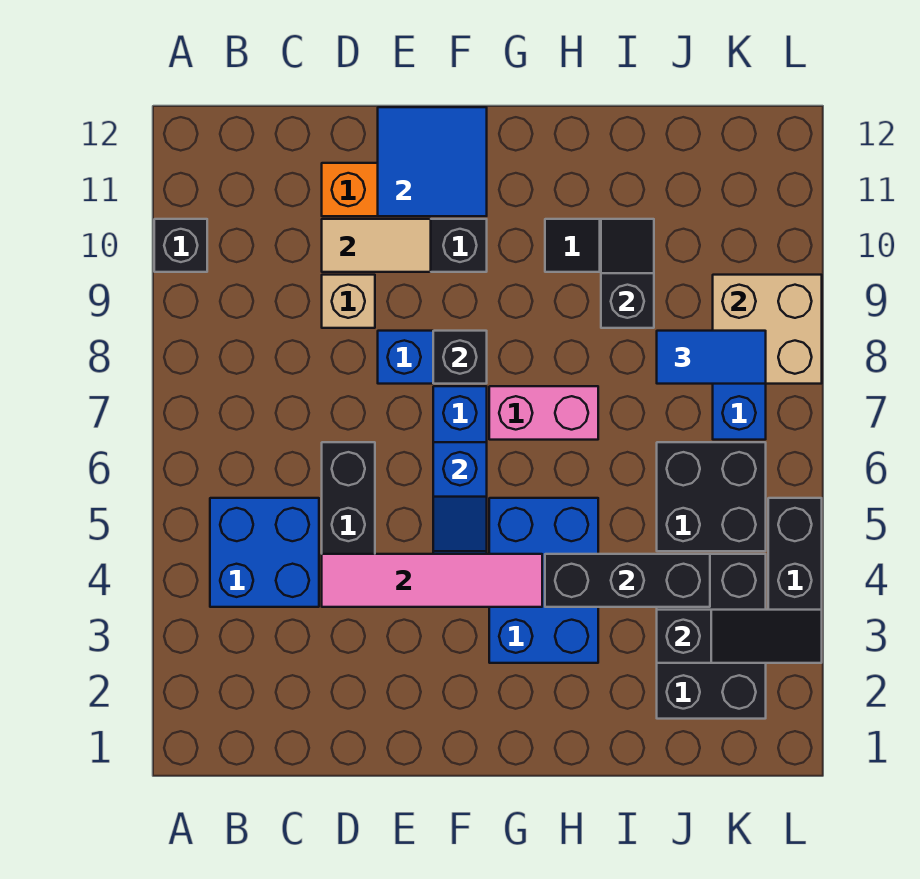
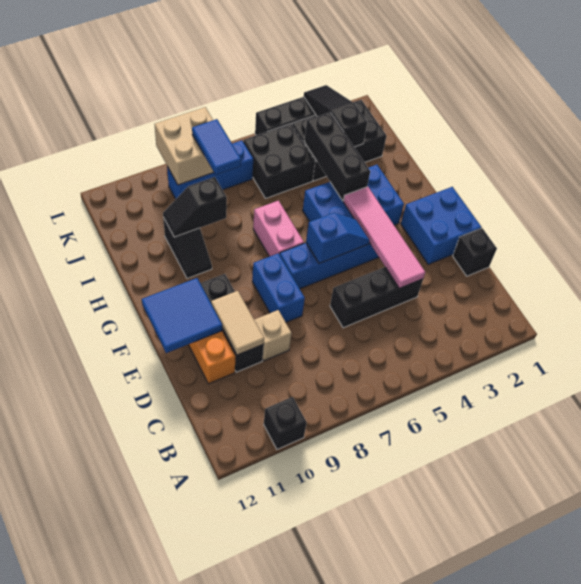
blue 2x2 brick [210,498,319,607] -> blue 2x2 brick moved to [401,187,481,264]
black 1x1 brick [433,331,487,384] -> black 1x1 brick moved to [453,228,497,276]

